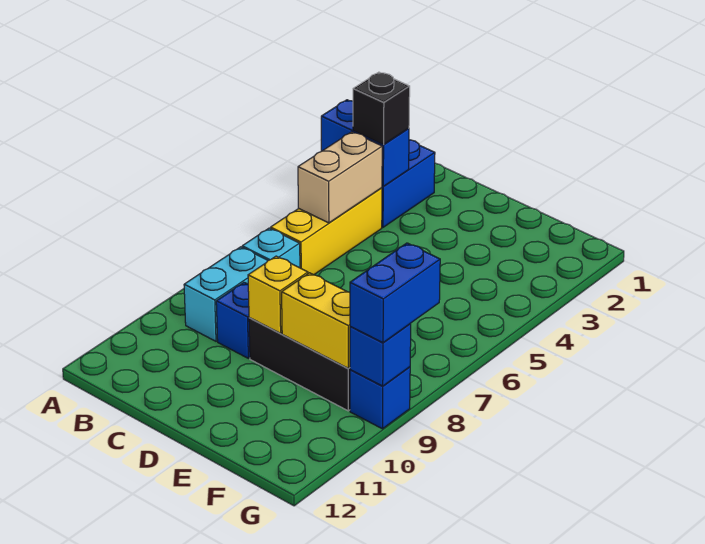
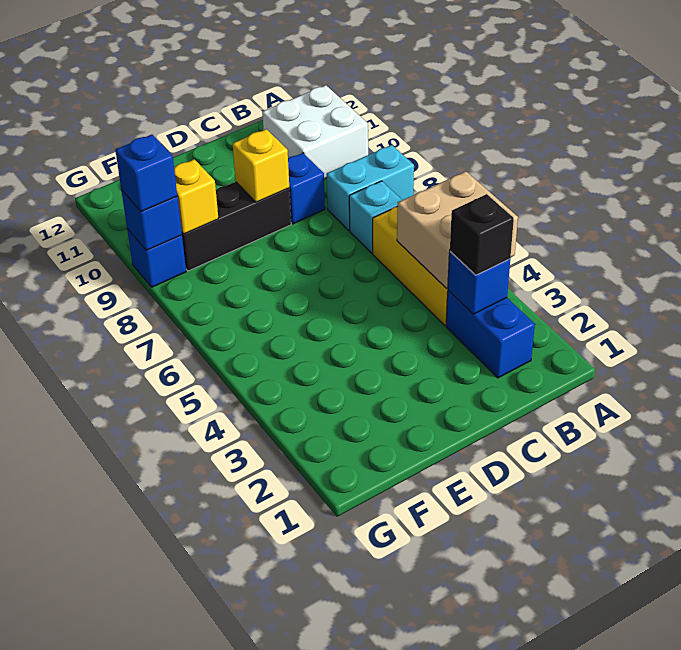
blue 1x2 brick [321,100,409,186] -> blue 1x1 brick [448,252,510,314]
none -> white 2x2 brick [262,85,368,179]
tan 1x2 brick [298,132,382,223] -> tan 2x2 brick [397,171,518,289]
cyan 1x2 brick [184,247,268,341] -> cyan 1x2 brick turned to [327,145,414,231]
yellow 1x2 brick [282,273,350,368] -> yellow 1x1 brick [174,159,218,234]
blue 1x2 brick [350,243,440,343] -> blue 1x1 brick [115,135,177,212]

